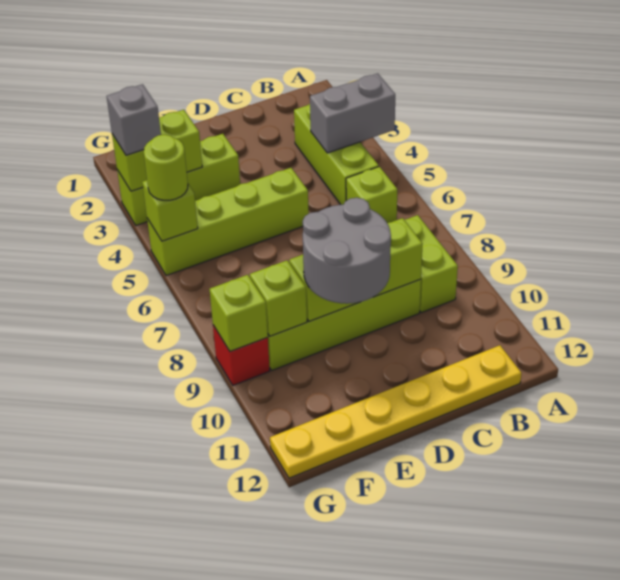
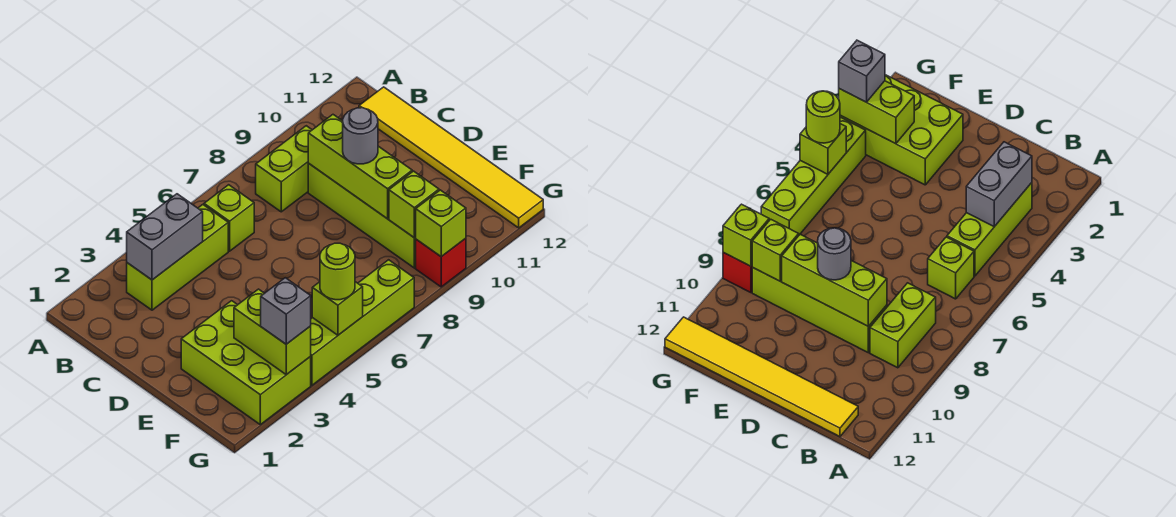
grey 1x2 brick [310,73,395,153] -> grey 1x2 brick turned to [127,194,203,280]
yellow 1x6 plate [270,345,521,478] -> yellow 1x6 tile [359,87,543,228]
lime 1x4 brick [147,168,309,276] -> lime 1x4 brick turned to [310,260,414,385]
grey 2x2 round brick [303,198,391,304] -> grey 1x1 round brick [343,108,378,164]
lime 1x3 brick [117,134,240,226] -> lime 2x3 brick [181,301,311,425]

